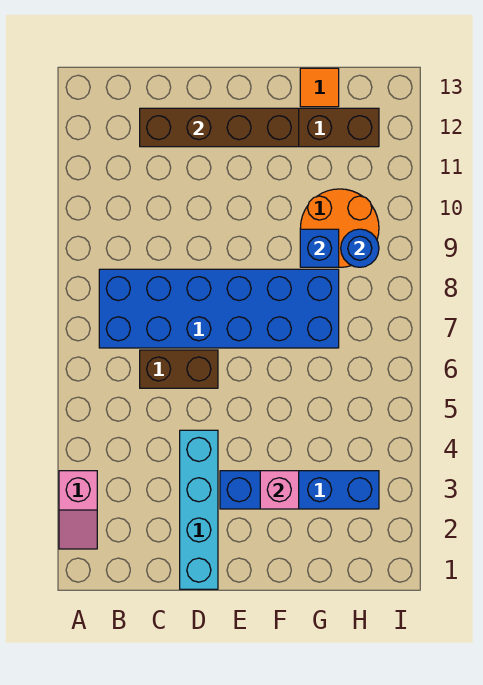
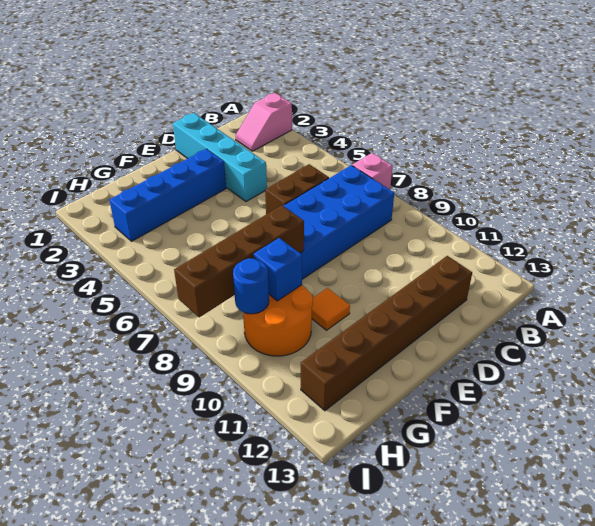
pink 1x2 slope [59,471,97,549] -> pink 1x2 slope turned to [236,93,292,151]
brown 1x4 brick [140,108,299,147] -> brown 1x4 brick moved to [174,205,304,317]
pink 1x1 brick [260,471,299,509] -> pink 1x1 brick moved to [352,153,392,189]
orange 1x1 tile [300,68,339,107] -> orange 1x1 tile moved to [312,288,350,330]

